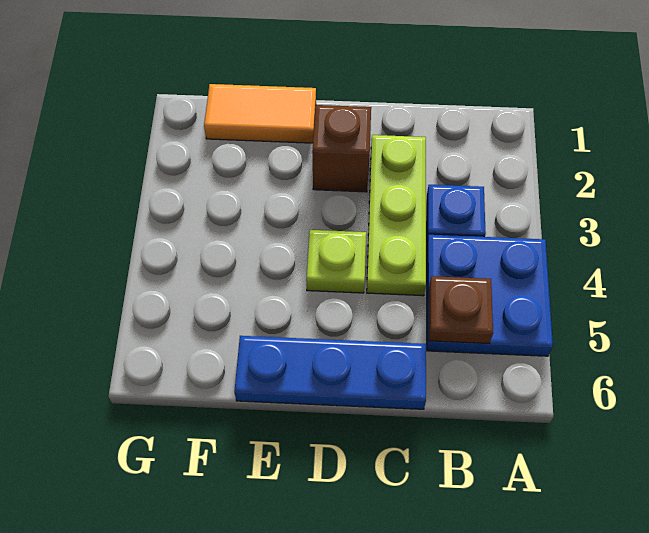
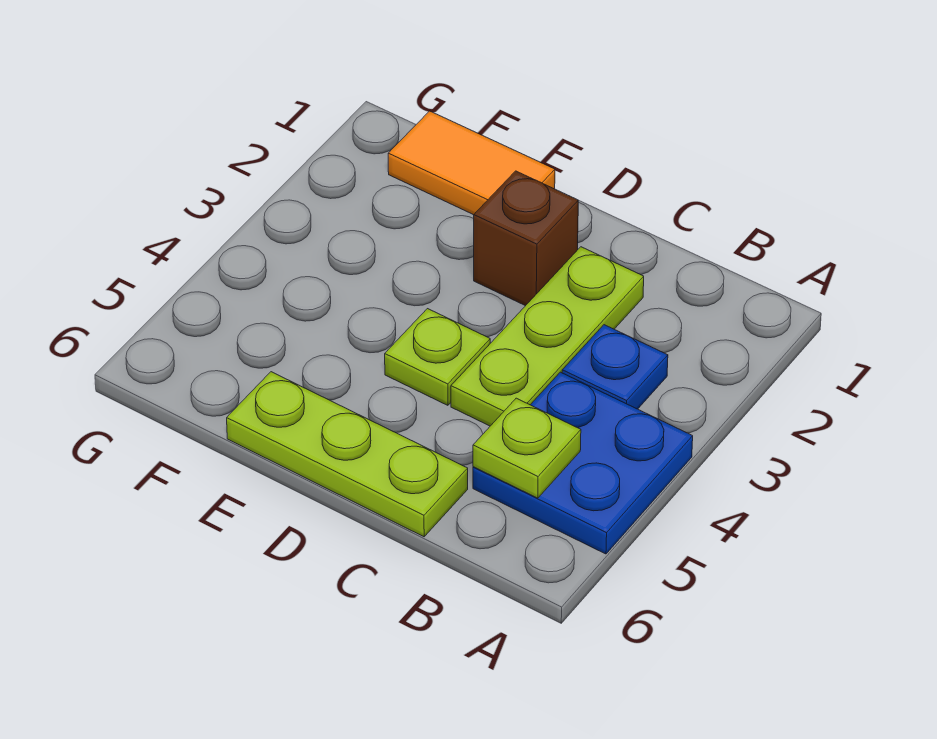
brown 1x1 plate [429,276,493,343] -> lime 1x1 plate [473,398,581,498]
blue 1x3 plate [234,336,426,409] -> lime 1x3 plate [227,372,468,537]

